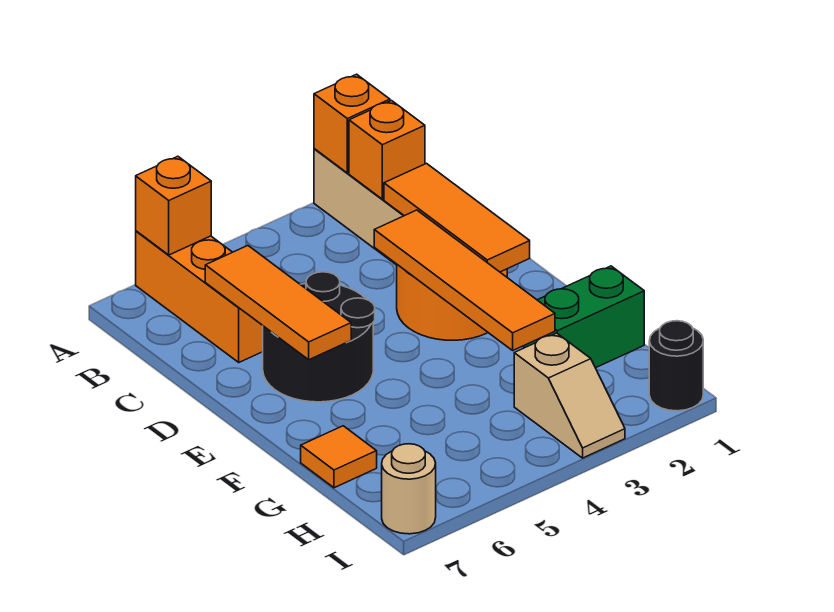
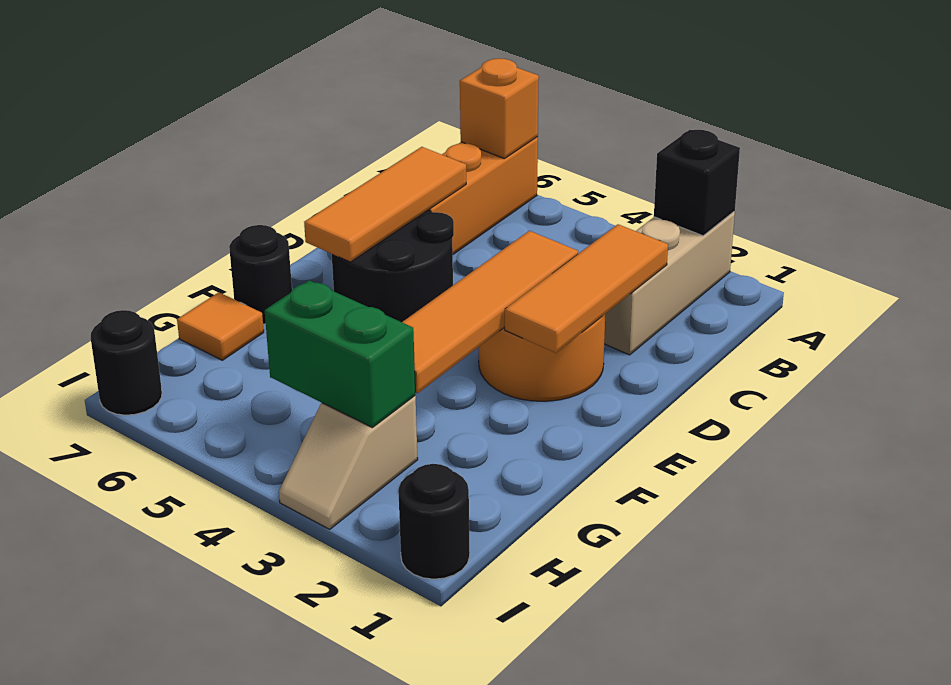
orange 1x1 brick [314,74,390,173] -> black 1x1 brick [654,130,740,236]
orange 1x1 brick [349,101,425,199] -> none
none -> black 1x1 round brick [229,225,292,324]
green 1x2 brick [524,266,644,368] -> green 1x2 brick moved to [265,280,415,428]
tan 1x1 round brick [382,444,436,534] -> black 1x1 round brick [91,310,162,415]

